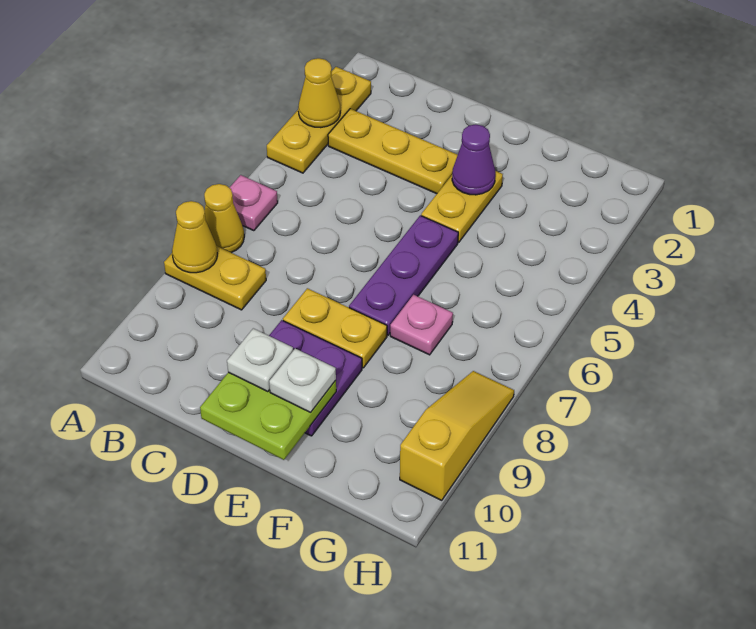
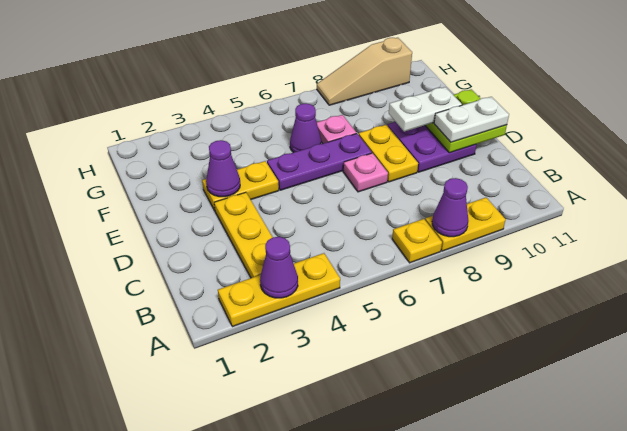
yellow 1x1 cone [298,58,340,128] -> purple 1x1 cone [260,237,298,298]
pink 1x1 plate [230,175,278,231] -> pink 1x1 plate moved to [343,153,388,192]
yellow 1x1 cone [204,184,244,253] -> yellow 1x1 plate [392,219,442,263]
yellow 1x2 plate [164,246,266,310] -> yellow 1x2 plate turned to [425,198,506,251]
yellow 1x1 cone [172,201,217,273] -> purple 1x1 cone [432,178,468,237]
white 1x1 plate [227,328,293,392] -> white 1x2 plate [434,97,509,142]
white 1x1 plate [269,349,336,412] -> white 1x2 plate [389,87,462,132]
none -> purple 1x1 cone [290,103,321,153]
yellow 1x3 slope [400,371,514,500] -> tan 1x3 slope [317,38,412,105]

